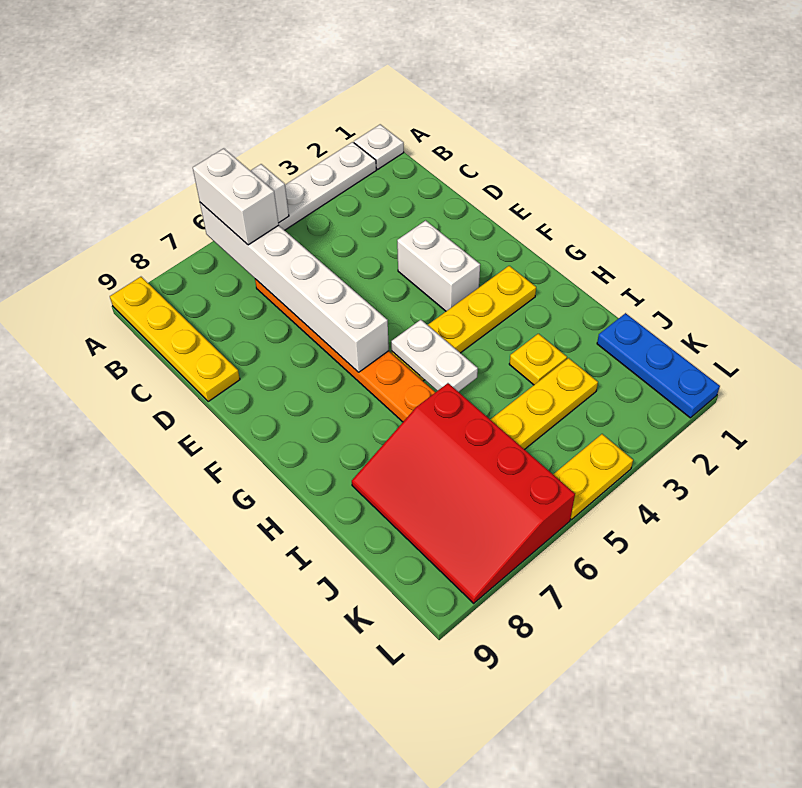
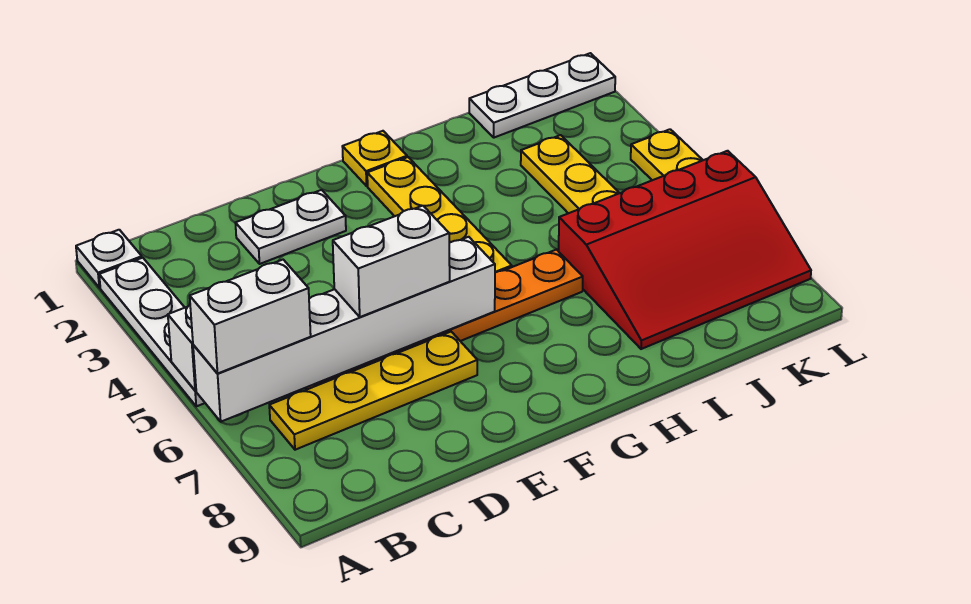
yellow 1x4 plate [110,277,240,402] -> yellow 1x4 plate moved to [269,332,477,450]
white 1x2 brick [397,220,480,311] -> white 1x2 brick moved to [333,206,450,317]
white 1x2 plate [391,320,478,392] -> white 1x2 plate moved to [235,190,346,264]
yellow 1x1 plate [509,334,567,385] -> yellow 1x1 plate moved to [342,131,407,186]
blue 1x3 plate [597,313,720,418] -> white 1x3 plate [469,53,615,138]

